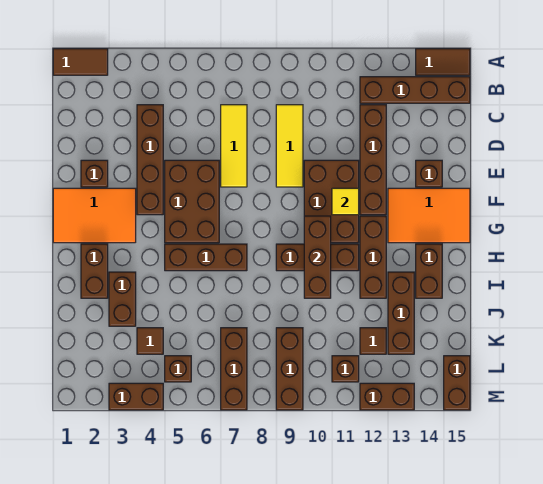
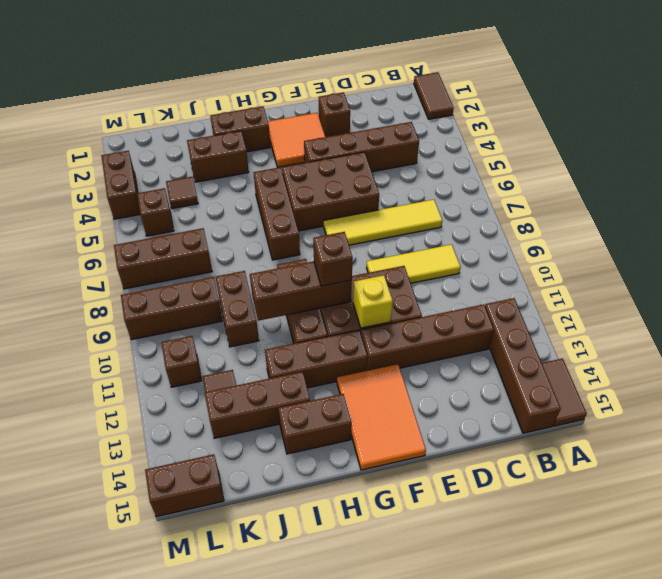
yellow 1x3 tile [221,105,247,187] -> yellow 1x4 tile [324,200,442,245]
brown 1x1 brick [416,160,442,187] -> brown 1x1 brick moved to [313,232,353,286]
orange 2x3 tile [53,188,136,243] -> orange 2x2 tile [268,113,325,167]
yellow 1x1 tile [332,188,359,215] -> yellow 1x1 brick [353,275,393,328]
brown 1x2 brick [360,383,414,410] -> brown 1x2 brick moved to [216,271,259,347]

